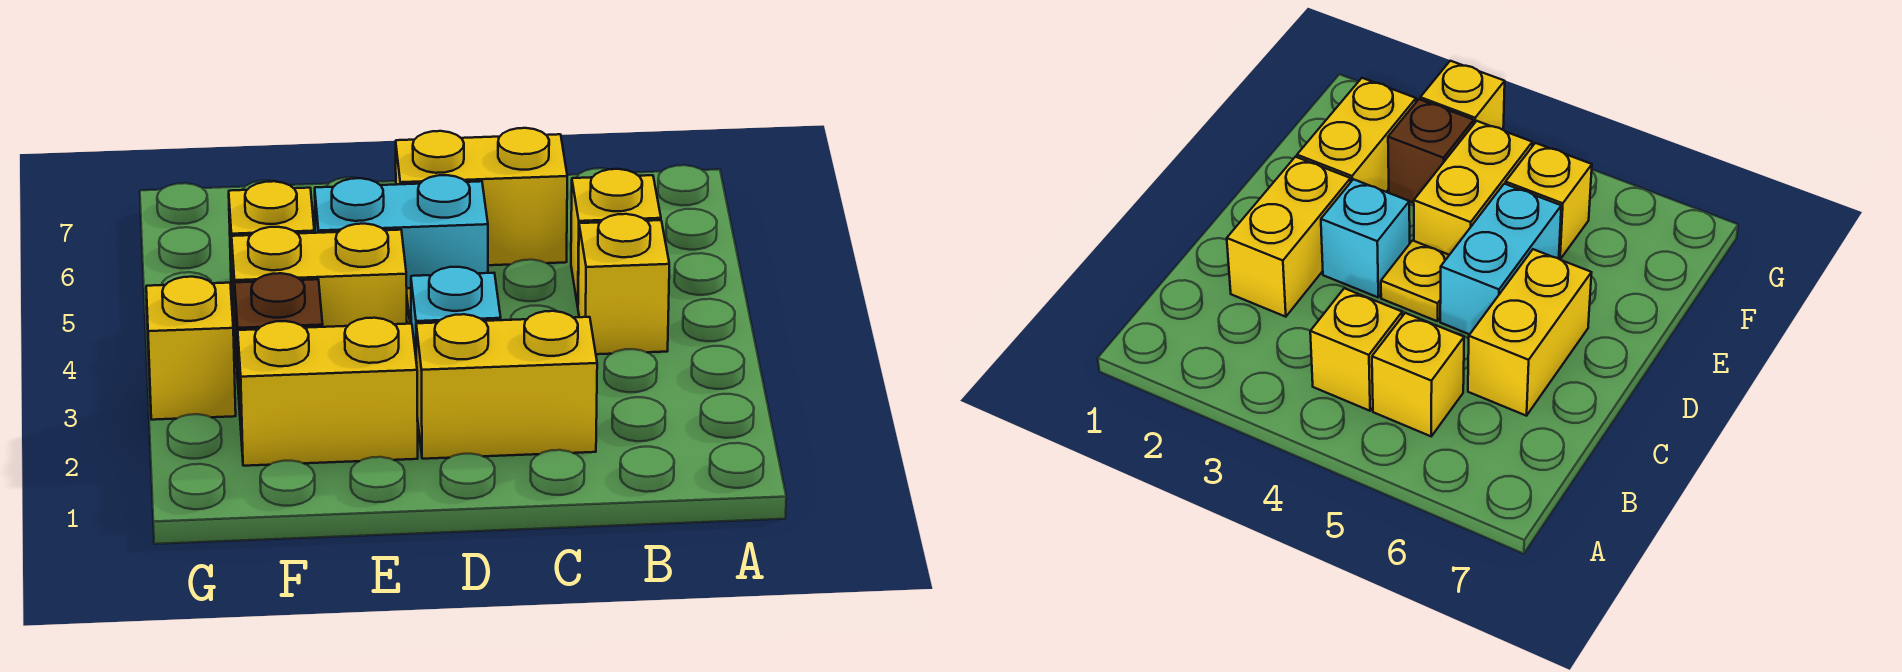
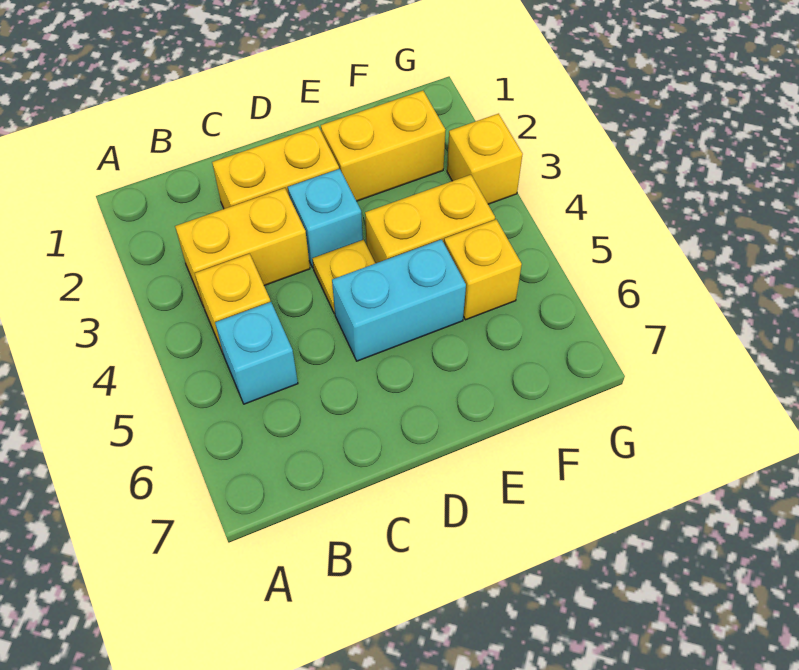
yellow 1x1 brick [571,169,661,306] -> cyan 1x1 brick [215,302,298,404]
yellow 1x2 brick [396,128,567,265] -> yellow 1x2 brick moved to [175,188,310,307]
brown 1x1 brick [235,273,323,409] -> none

